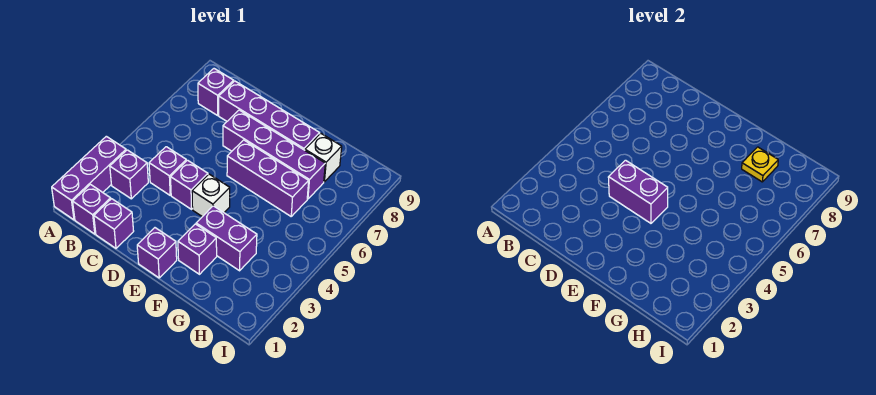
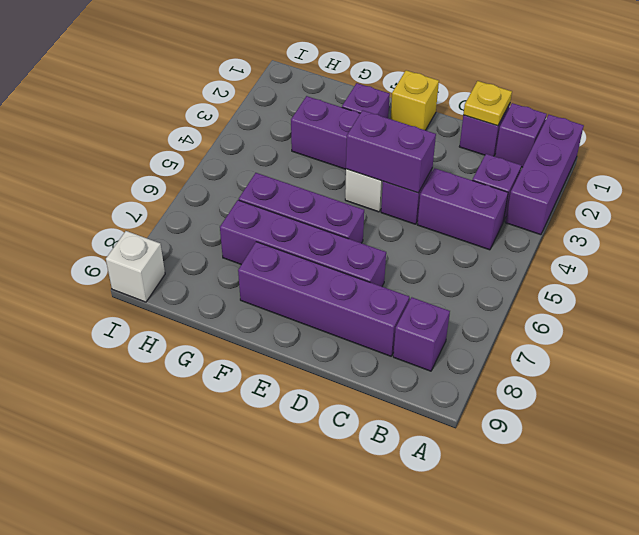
purple 1x1 brick [149,147,186,195] -> purple 1x2 brick [417,168,508,250]
purple 1x1 brick [137,228,177,278] -> yellow 1x1 brick [391,70,439,130]
white 1x1 brick [305,133,342,182] -> white 1x1 brick moved to [106,231,165,302]
yellow 1x1 plate [742,147,778,182] -> yellow 1x1 plate moved to [463,81,512,126]

